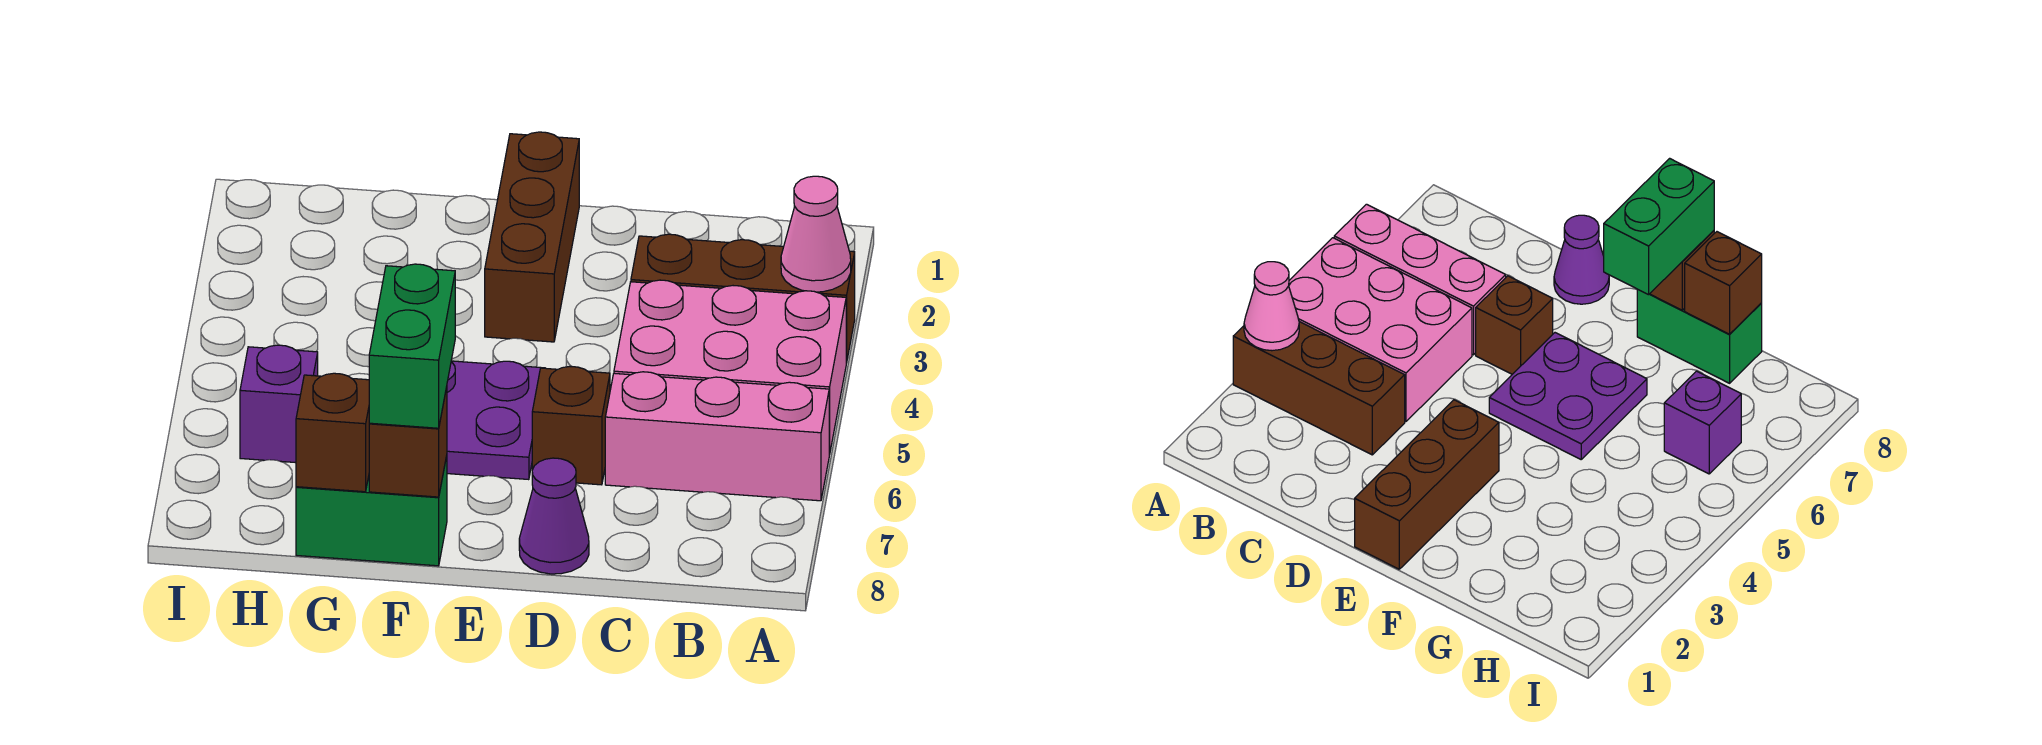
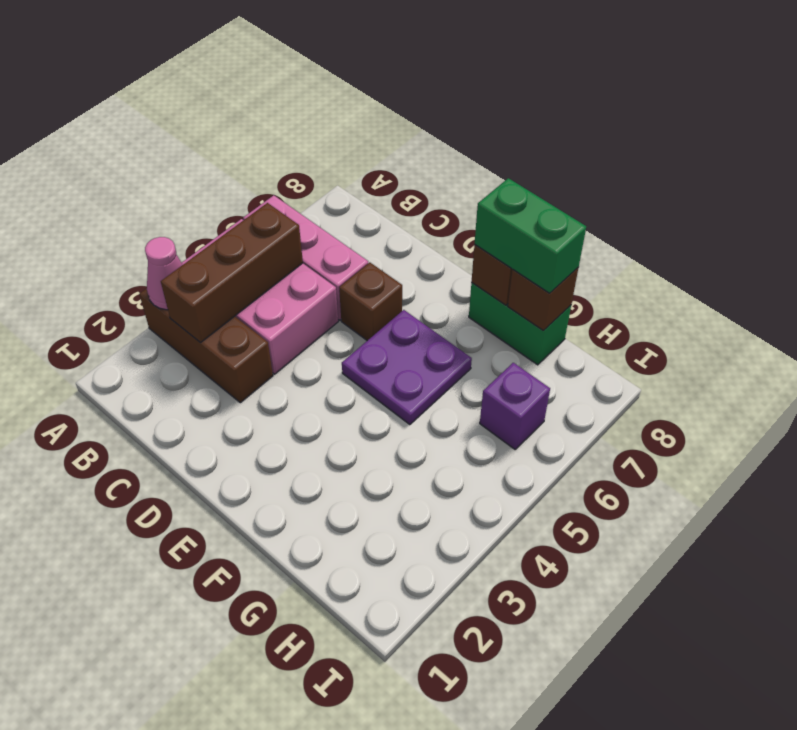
purple 1x1 cone [519,458,589,574] -> none
brown 1x3 brick [485,132,579,342] -> brown 1x3 brick moved to [161,203,303,343]
green 1x2 brick [369,264,455,428] -> green 1x2 brick turned to [475,178,586,293]

